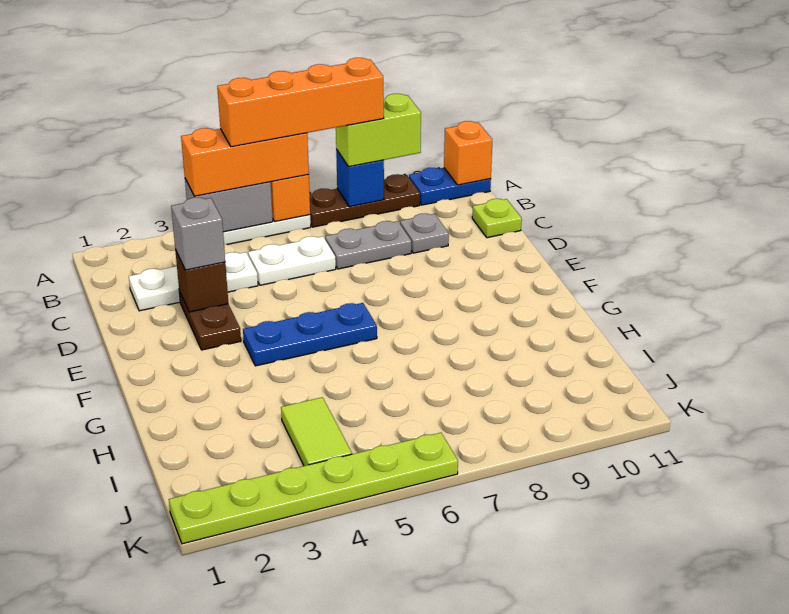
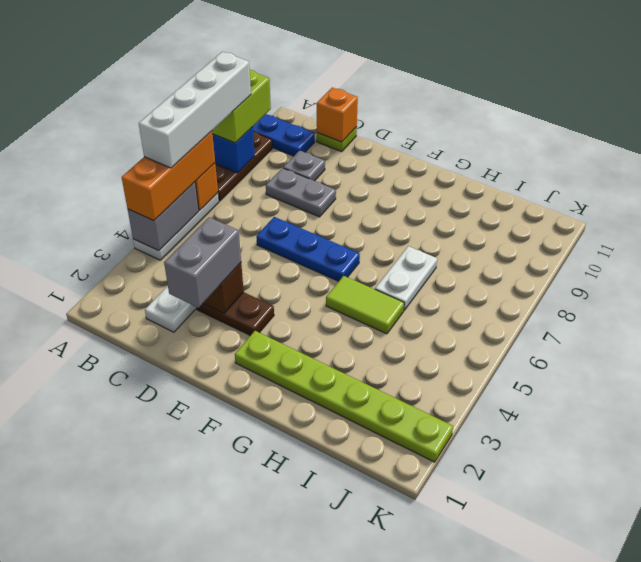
orange 1x4 brick [217,58,384,147] -> white 1x4 brick [139,52,251,168]
blue 1x2 plate [409,168,491,205] -> blue 1x2 plate turned to [253,114,315,156]
orange 1x1 brick [444,121,492,185] -> orange 1x1 brick moved to [317,88,358,142]
white 1x2 plate [248,236,336,285] -> white 1x2 plate moved to [375,246,437,310]
grey 1x2 plate [325,221,411,269] -> grey 1x2 plate turned to [266,168,336,217]
grey 1x1 brick [171,198,225,270] -> grey 1x2 brick [164,217,241,308]
blue 1x3 plate [243,303,377,366] -> blue 1x3 plate turned to [256,217,360,281]
lime 1x2 tile [281,397,352,466] -> lime 1x2 tile moved to [326,276,404,334]
lime 1x6 plate [169,433,458,544] -> lime 1x6 plate turned to [235,331,453,462]

